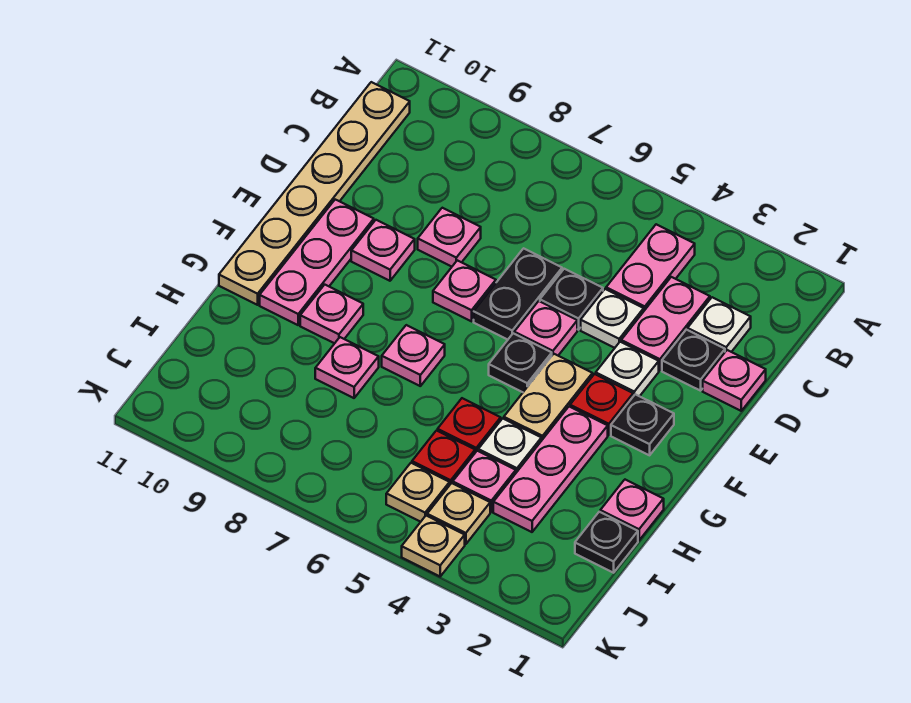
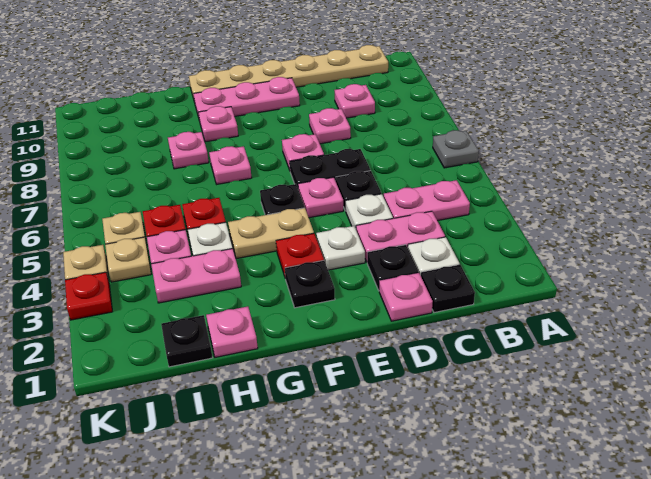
none -> grey 1x1 plate [433,130,479,168]
none -> black 1x1 plate [421,265,475,313]
pink 1x1 plate [351,220,415,281] -> pink 1x1 plate moved to [335,84,375,118]
pink 1x3 plate [493,407,608,532] -> pink 1x2 plate [151,249,241,303]
none -> red 1x1 plate [65,272,112,320]

